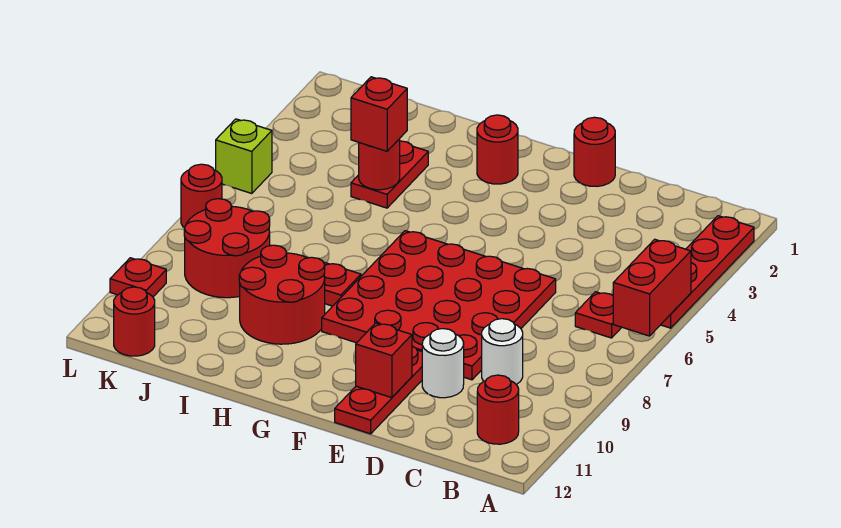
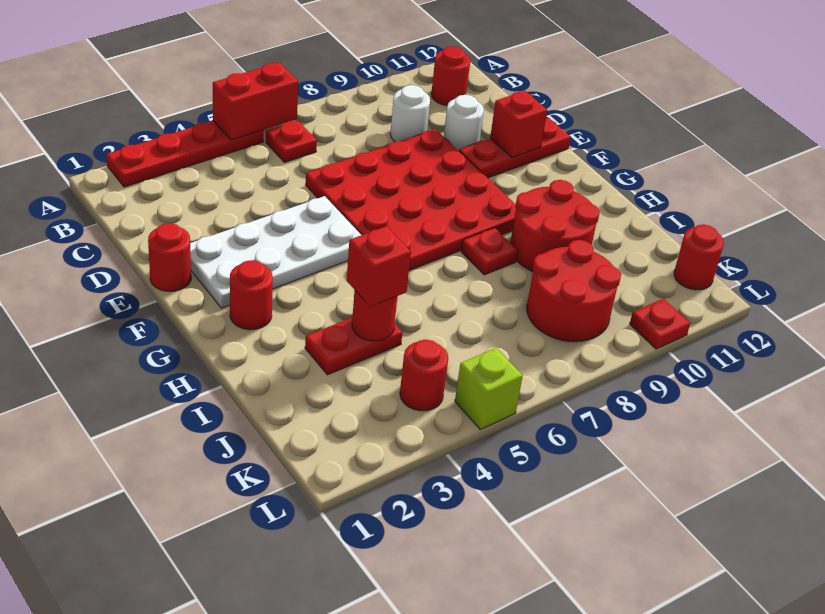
none -> white 2x4 plate [190,196,361,308]
red 1x1 round brick [181,164,222,228] -> red 1x1 round brick moved to [400,340,448,411]

